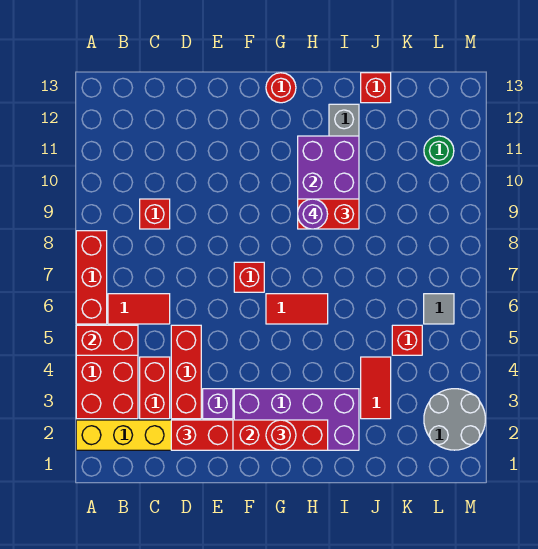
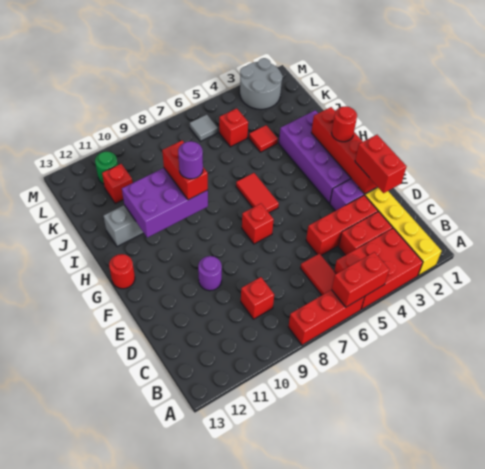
red 1x2 brick [76,325,138,355] -> red 1x2 brick turned to [332,252,389,307]
none -> purple 1x1 round brick [198,256,222,291]
red 1x2 tile [361,357,391,419] -> red 1x1 tile [249,125,278,152]
red 1x1 brick [361,73,391,103] -> red 1x1 brick moved to [102,164,133,204]

